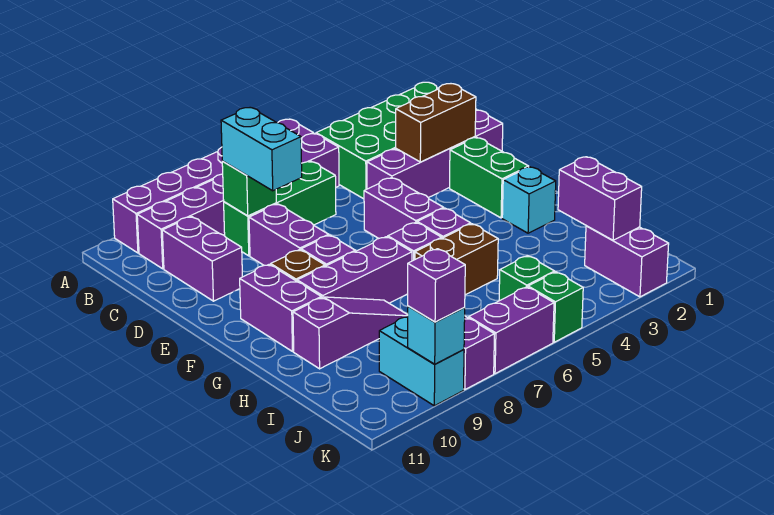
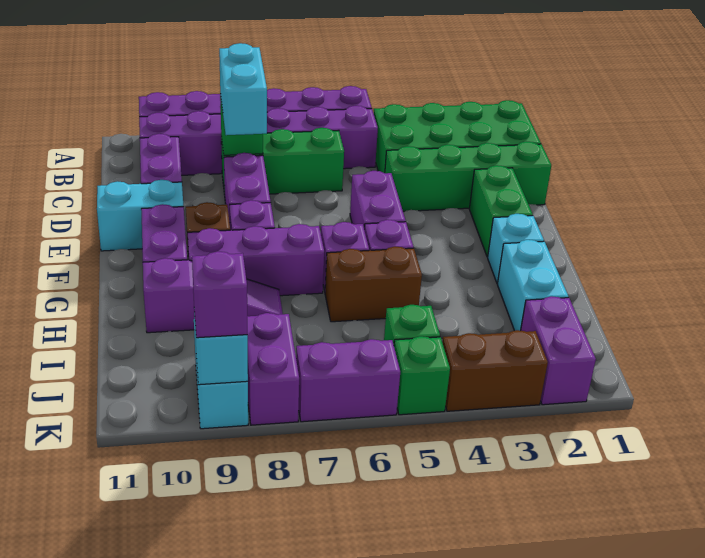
purple 1x4 brick [367,110,503,198] -> green 1x4 brick [385,141,551,211]
brown 1x2 brick [396,84,476,162] -> brown 1x2 brick moved to [442,330,548,411]
none -> cyan 1x2 brick [97,180,184,251]
none -> cyan 1x2 brick [497,240,568,331]
purple 1x2 brick [558,157,642,240] -> none

